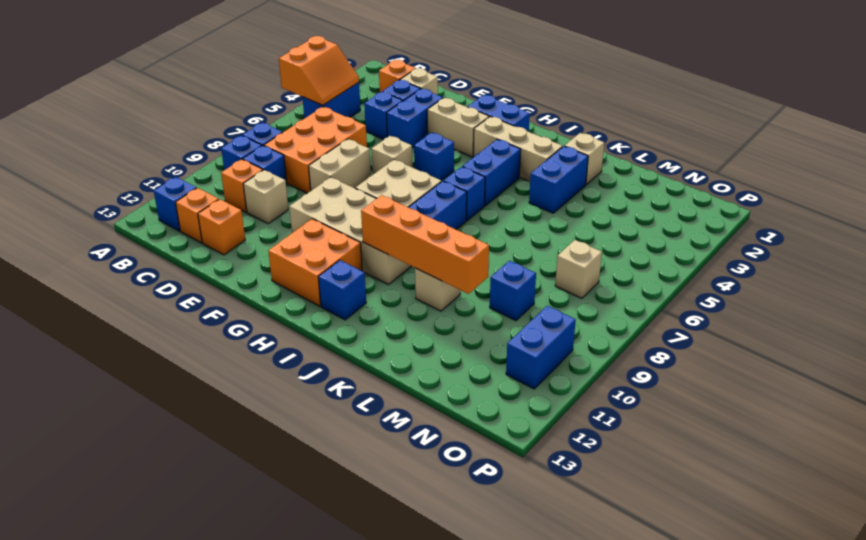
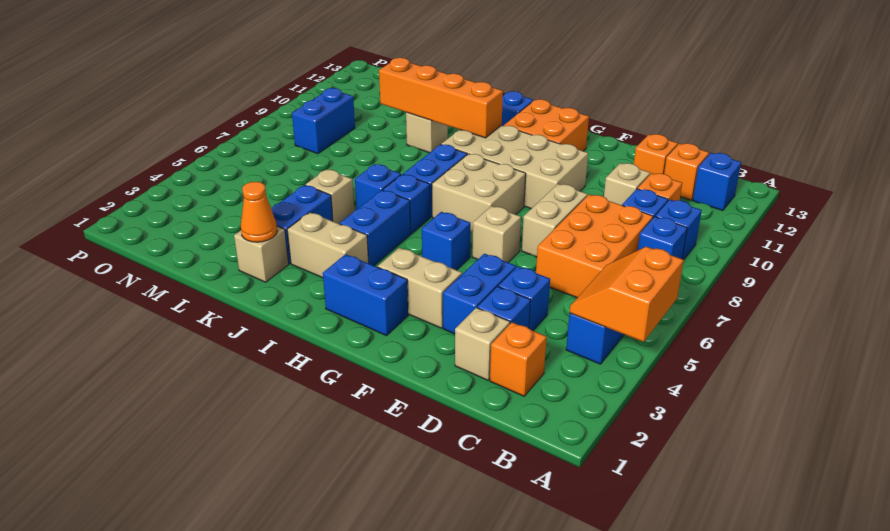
tan 1x3 brick [473,116,563,181] -> tan 1x2 brick [287,212,368,278]
none -> orange 1x1 cone [241,182,277,242]
blue 1x1 brick [490,261,536,321] -> blue 1x1 brick moved to [355,164,401,209]
tan 1x1 brick [555,240,602,298] -> tan 1x1 brick moved to [306,169,354,224]
blue 1x2 brick [506,306,576,389] -> blue 1x2 brick moved to [292,88,355,154]

